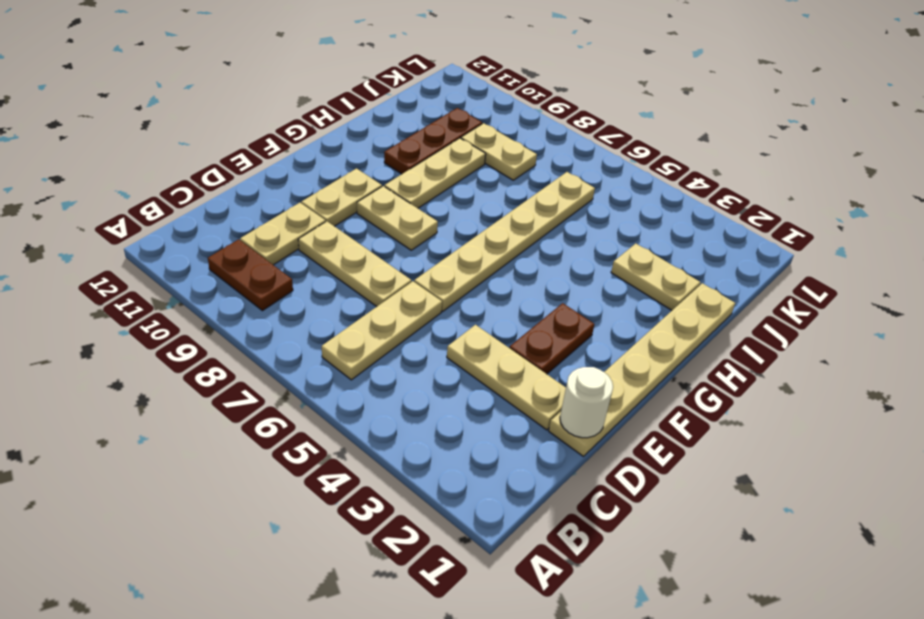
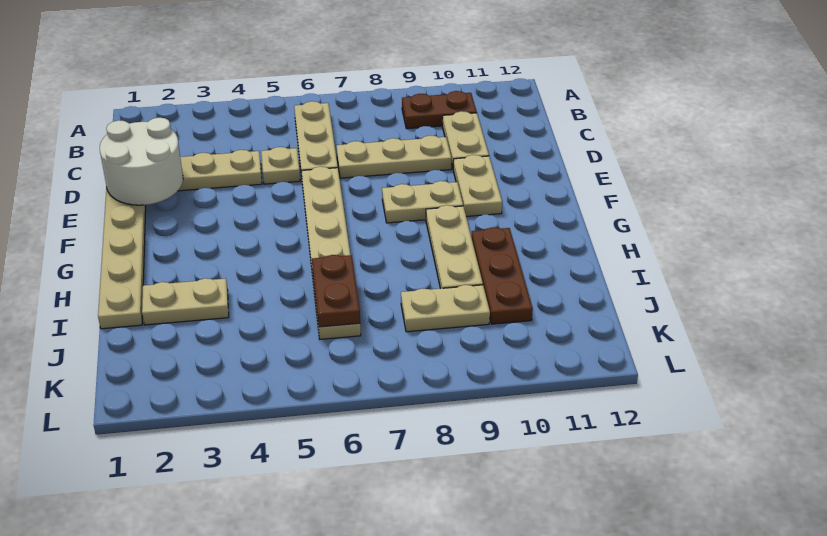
white 1x1 round brick [560,367,613,438] -> white 2x2 round brick [100,118,183,205]
none -> tan 1x1 plate [261,147,300,184]
brown 1x2 plate [510,303,594,374] -> brown 1x2 plate moved to [312,255,360,327]

